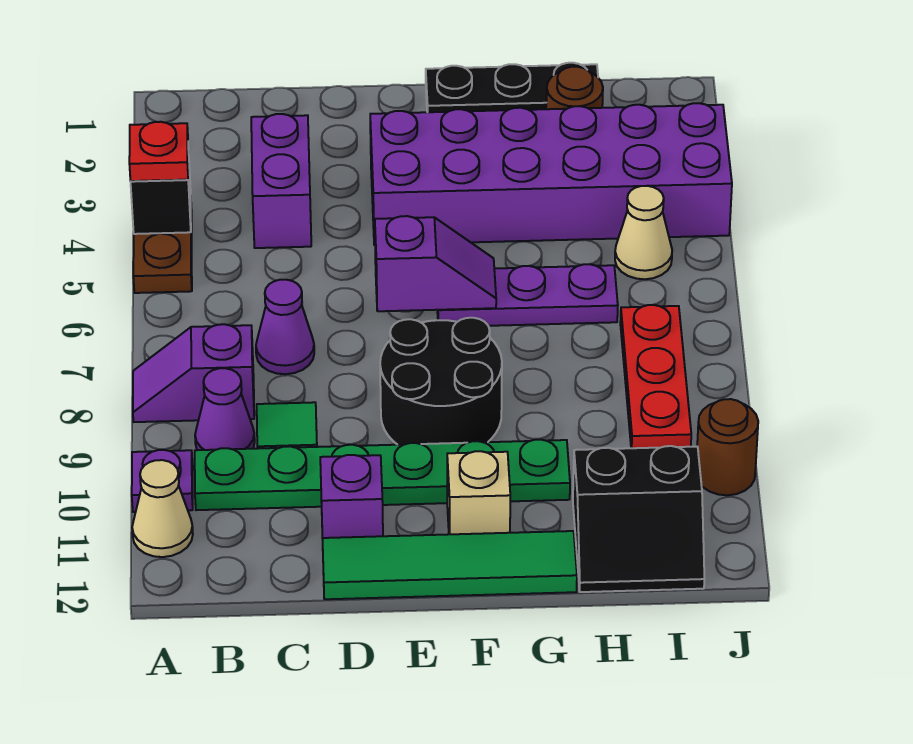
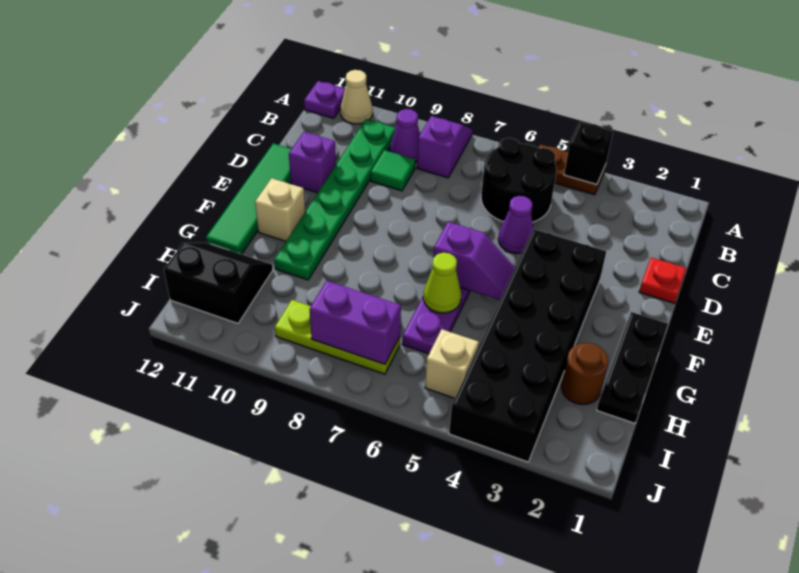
red 1x1 plate [129,122,188,181] -> red 1x1 plate moved to [639,258,686,303]
purple 1x1 plate [132,450,193,512] -> purple 1x1 plate moved to [304,81,345,118]
purple 1x2 brick [251,114,311,248] -> purple 1x2 brick moved to [310,281,401,364]
purple 1x1 cone [256,280,314,374] -> purple 1x1 cone moved to [498,196,533,254]
purple 2x6 brick [370,103,732,245] -> black 2x6 brick [449,229,606,462]
purple 1x2 slope [375,216,496,311] -> purple 1x2 slope turned to [433,222,515,300]
black 2x2 round brick [380,318,502,445] -> black 2x2 round brick moved to [481,138,556,222]
none -> lime 1x1 cone [423,253,461,313]
black 2x2 slope [573,446,704,592] -> black 2x2 slope turned to [164,243,273,323]
tan 1x1 cone [615,186,672,279] -> tan 1x1 brick [425,329,479,398]
red 1x3 plate [620,305,691,448] -> lime 1x3 plate [275,300,400,374]
brown 1x1 round brick [697,399,758,495] -> none

